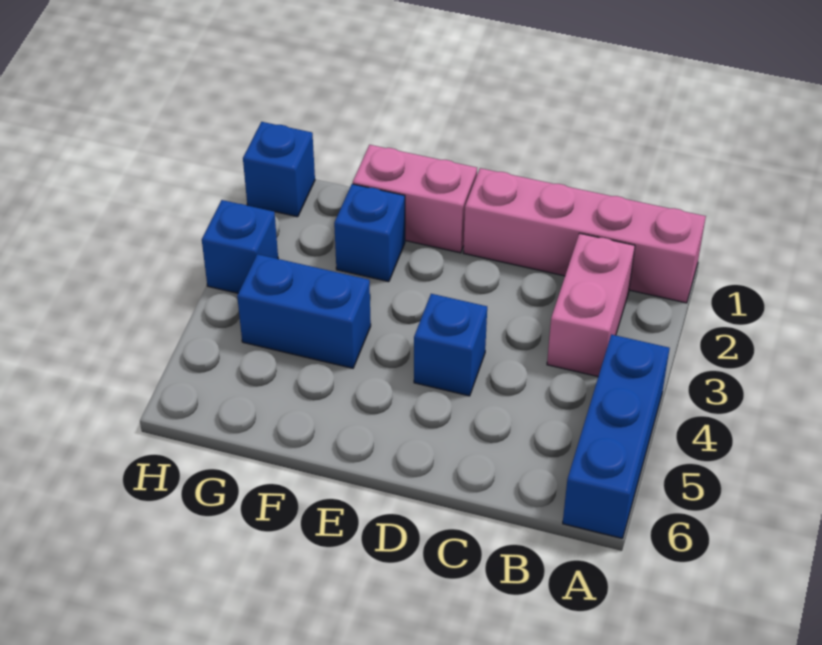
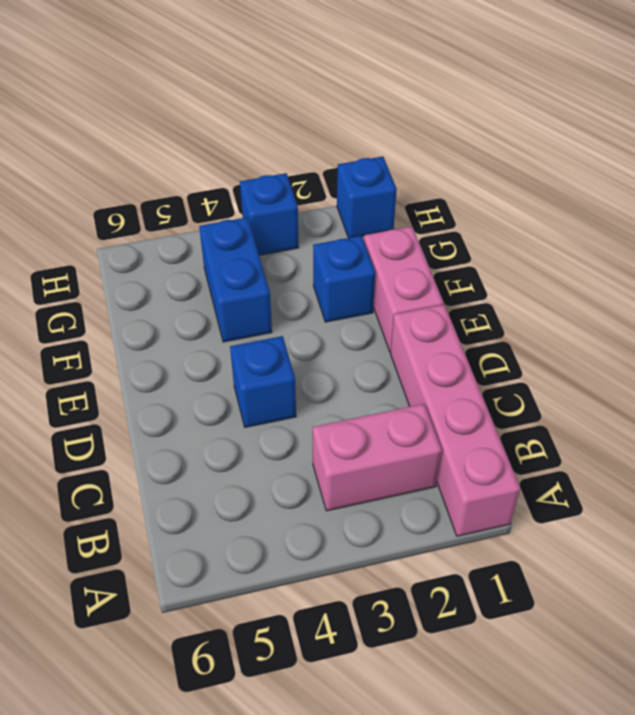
blue 1x3 brick [563,334,670,538] -> none

